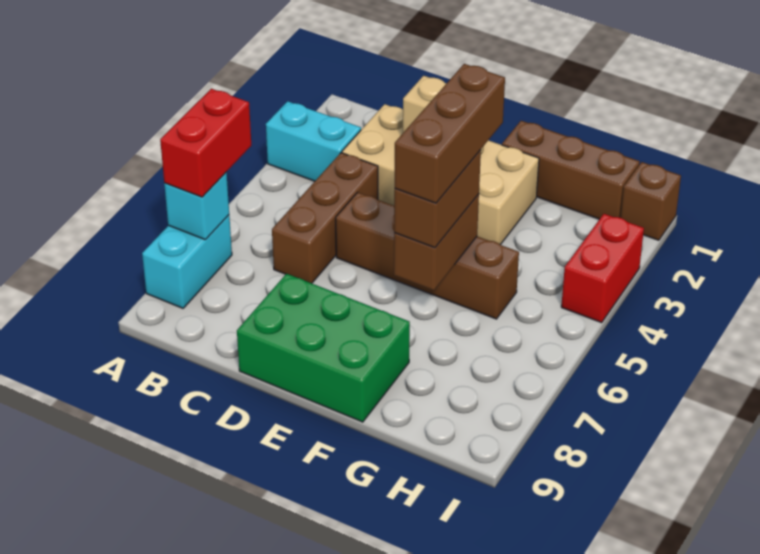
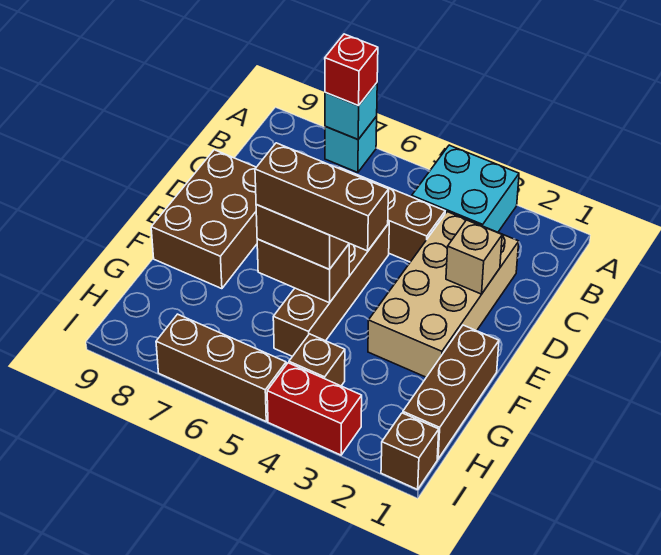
cyan 1x2 brick [266,101,361,181] -> cyan 2x2 brick [412,145,519,232]
red 1x2 brick [160,89,251,197] -> red 1x1 brick [325,34,378,106]
cyan 1x2 brick [142,215,232,308] -> cyan 1x1 brick [325,116,377,172]
green 2x3 brick [237,274,410,422] -> brown 2x3 brick [151,150,257,289]
none -> brown 1x1 brick [289,334,345,386]
none -> brown 1x3 brick [156,314,286,421]

